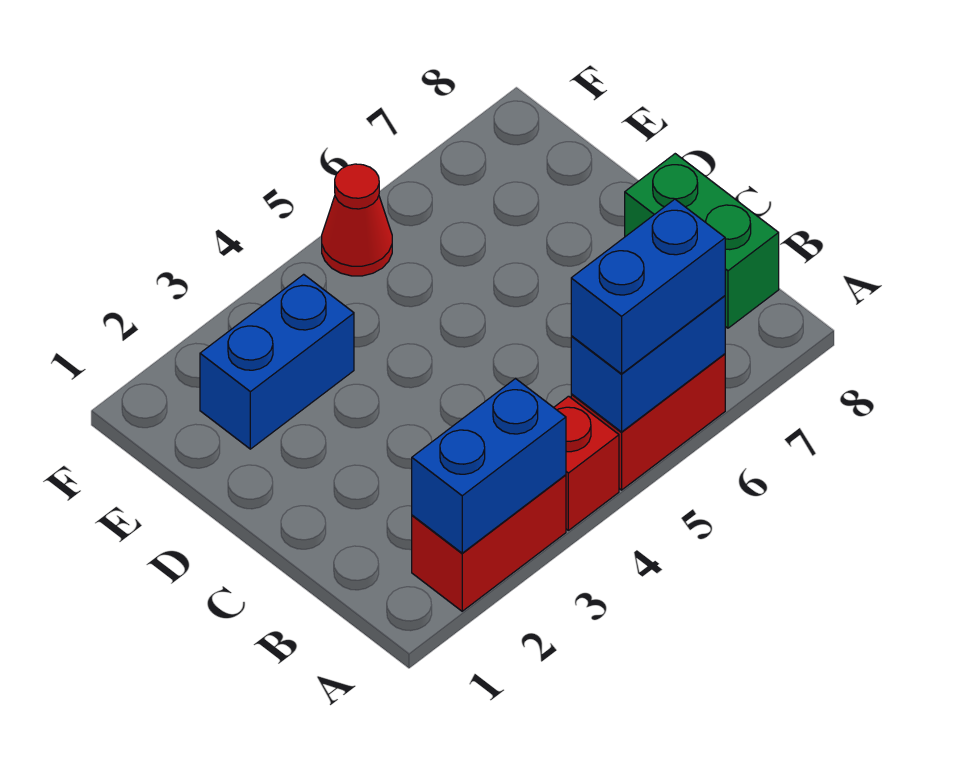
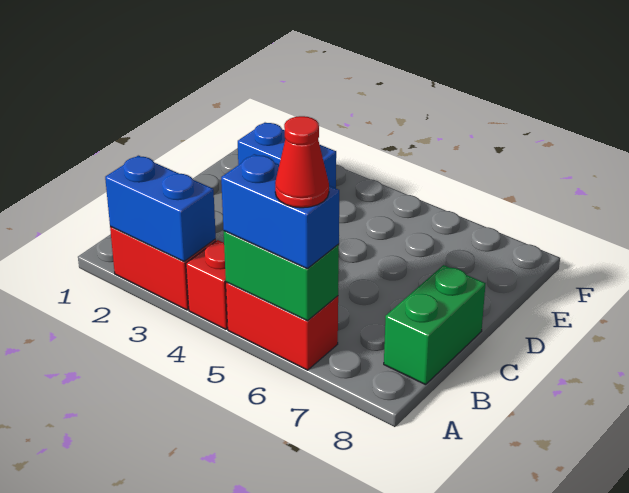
blue 1x2 brick [571,296,725,432] -> green 1x2 brick [224,231,339,321]
red 1x1 cone [322,164,392,276] -> red 1x1 cone moved to [275,116,329,208]

